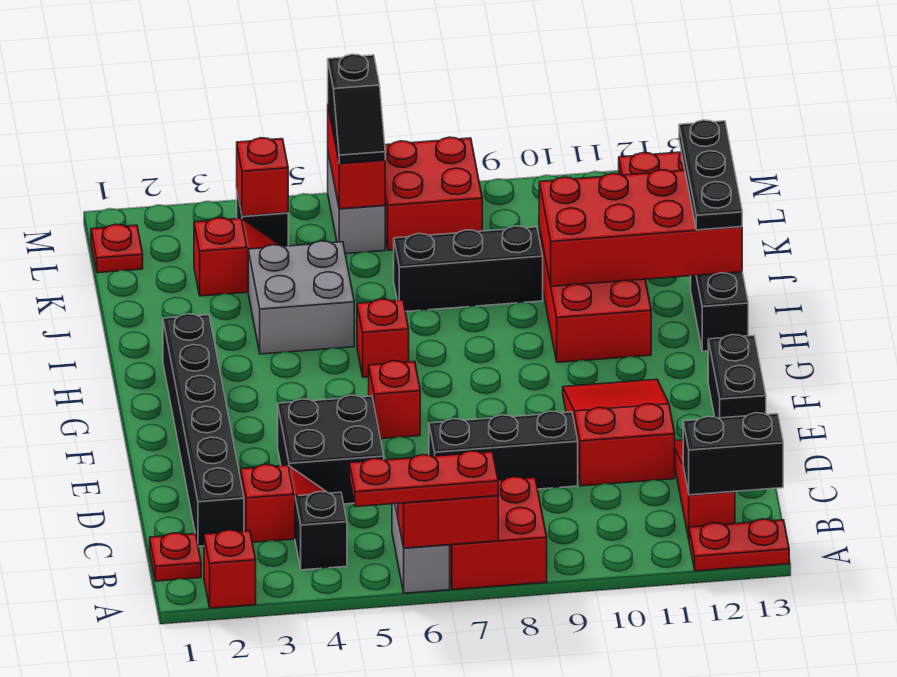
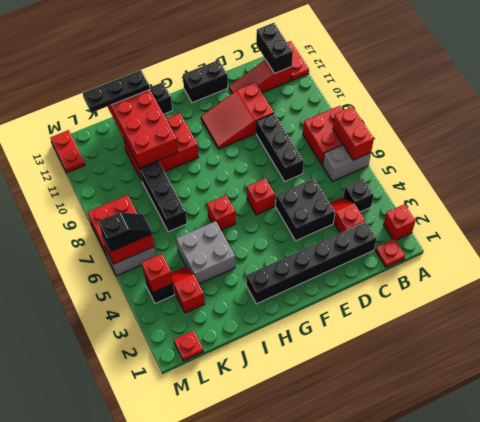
red 1x3 plate [350,451,498,507] -> none

